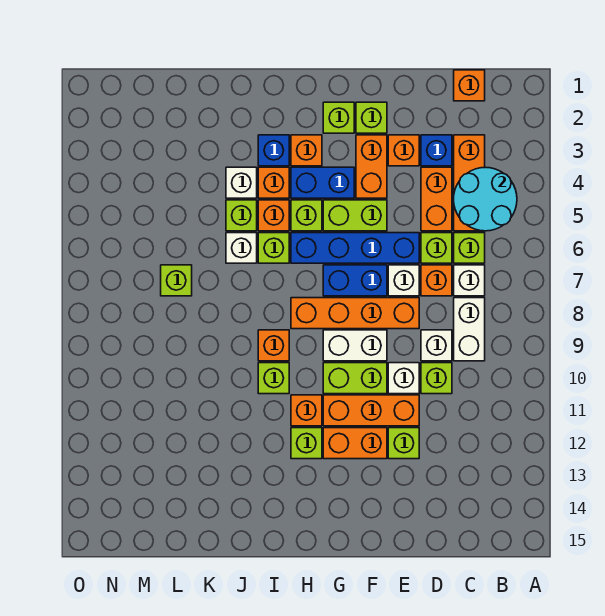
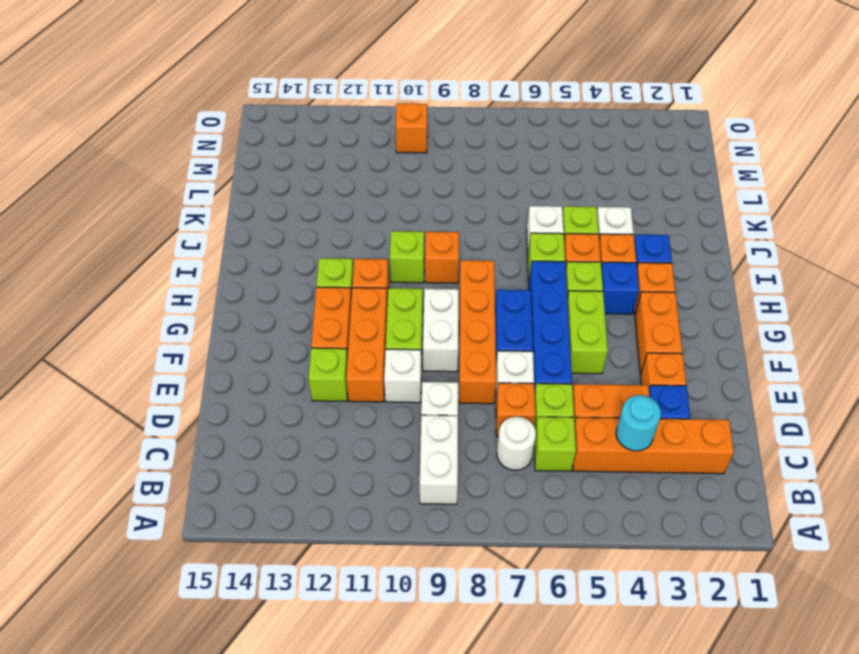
cyan 2x2 round brick [454,167,517,231] -> cyan 1x1 round brick [616,395,661,451]
orange 1x1 brick [454,70,485,101] -> orange 1x1 brick moved to [396,103,427,153]
orange 1x3 brick [454,135,485,231] -> orange 1x4 brick [573,417,734,474]
white 1x1 brick [454,265,485,296] -> white 1x1 round brick [497,417,536,470]
white 1x2 brick [454,298,485,361] -> white 1x2 brick turned to [420,415,458,504]
lime 1x1 brick [421,363,452,394] -> none
lime 1x1 brick [356,102,387,133] -> none
orange 1x2 brick [356,135,387,198] -> orange 1x2 brick turned to [635,292,683,374]
lime 1x1 brick [323,102,354,133] -> none
blue 1x2 brick [291,167,354,198] -> blue 1x1 brick [601,262,639,314]
lime 1x1 brick [161,265,192,296] -> none

